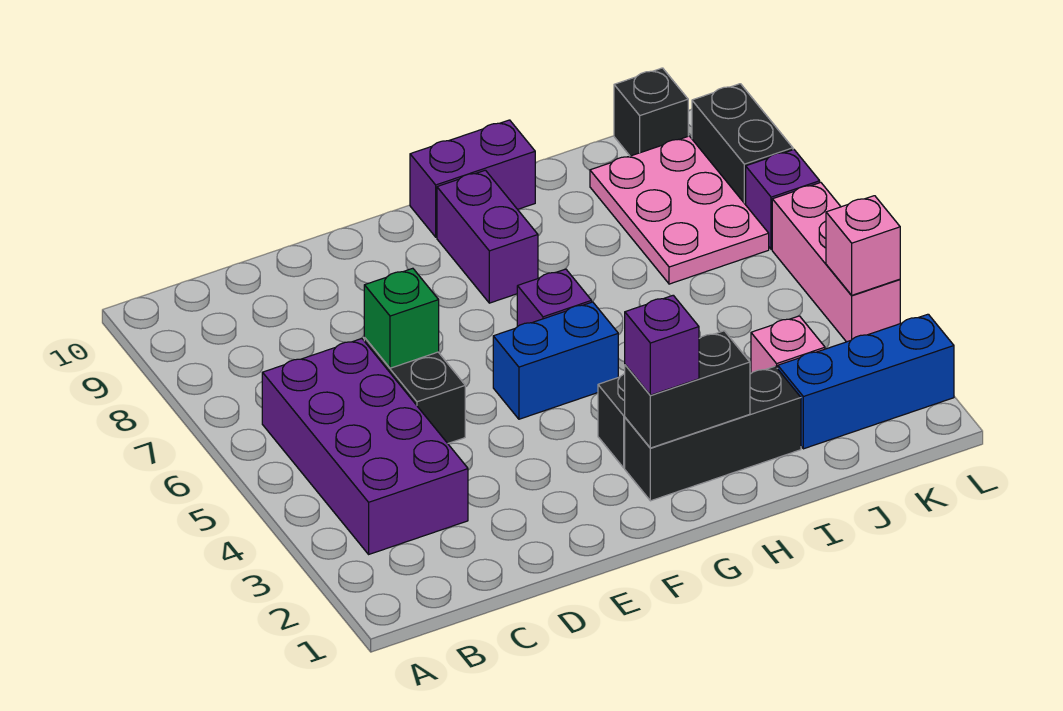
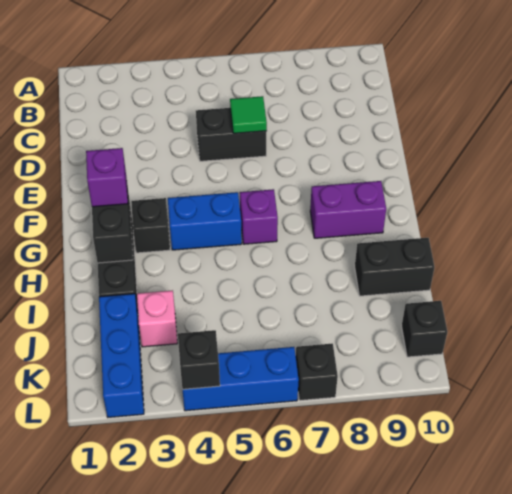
purple 2x4 brick [262,339,468,554] -> none
green 1x1 brick [364,268,439,368] -> green 1x1 tile [230,96,267,133]
blue 1x2 brick [493,302,618,419] -> blue 1x2 brick turned to [168,192,242,250]
purple 1x2 brick [410,120,535,237] -> none
pink 2x3 plate [590,136,769,284] -> none
pink 1x3 brick [772,182,900,342] -> blue 1x3 brick [183,347,299,411]
pink 1x1 brick [826,196,900,295] -> black 1x1 brick [178,330,220,389]
purple 1x1 brick [746,150,820,249] -> black 1x1 brick [296,343,338,401]
black 1x2 brick [692,84,793,205] -> black 1x2 brick moved to [355,238,435,296]

